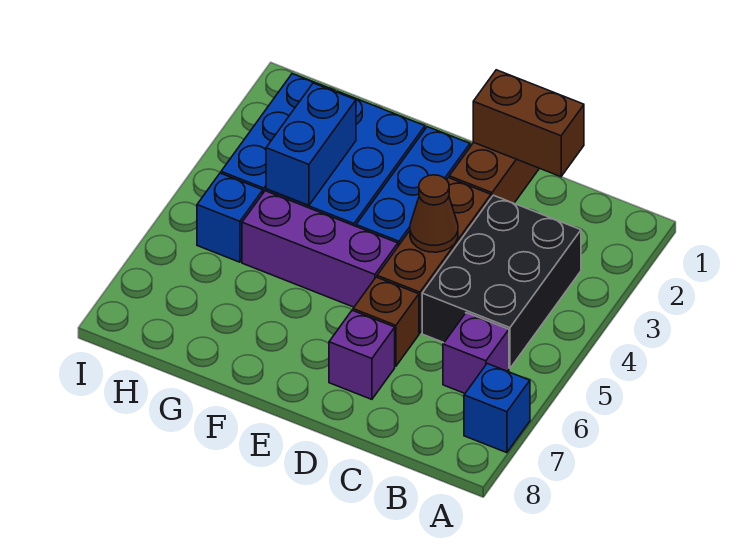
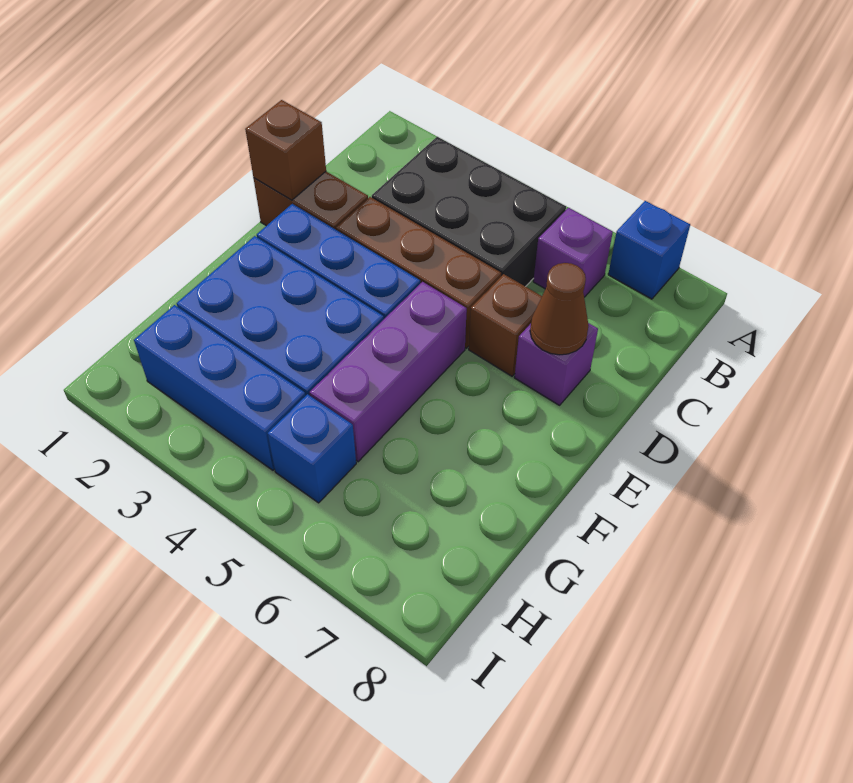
brown 1x2 brick [473,70,584,177] -> brown 1x1 brick [245,100,326,200]
brown 1x1 cone [410,175,458,252] -> brown 1x1 cone moved to [530,263,589,355]
blue 1x2 brick [266,83,356,205] -> none

